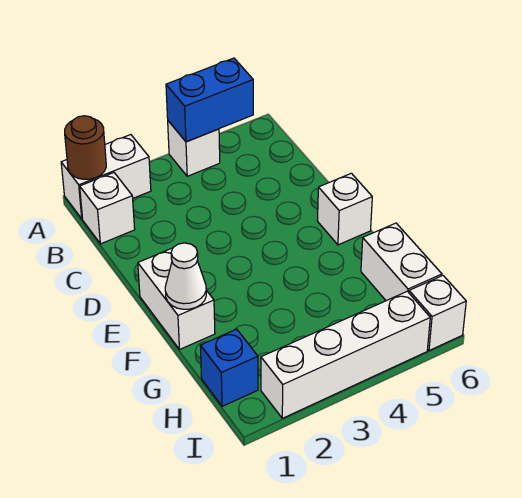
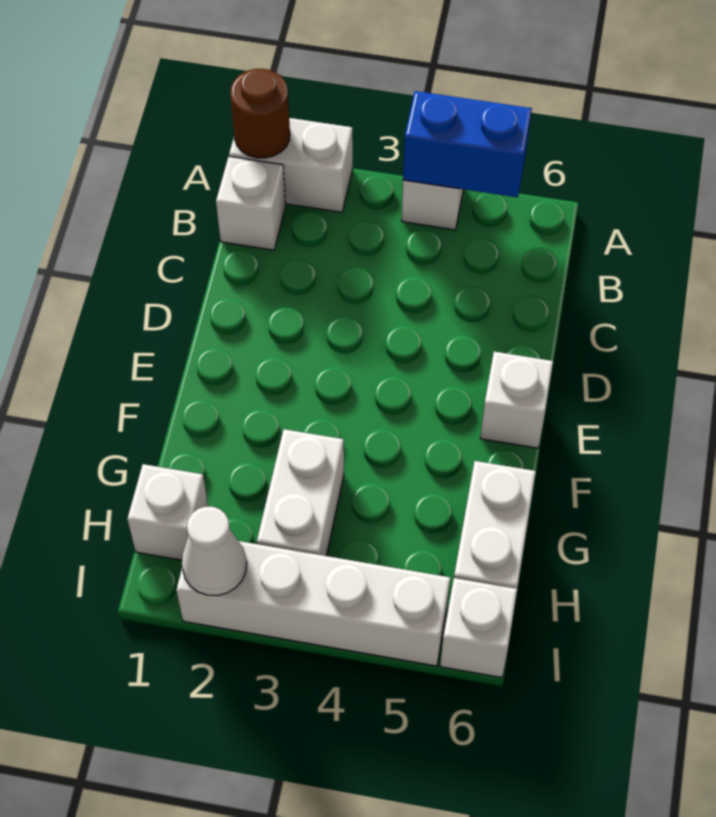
white 1x2 brick [138,248,215,350] -> white 1x2 brick moved to [257,429,344,556]
white 1x1 cone [165,243,206,309] -> white 1x1 cone moved to [182,507,247,596]
blue 1x1 brick [200,329,258,406] -> white 1x1 brick [127,464,208,560]

